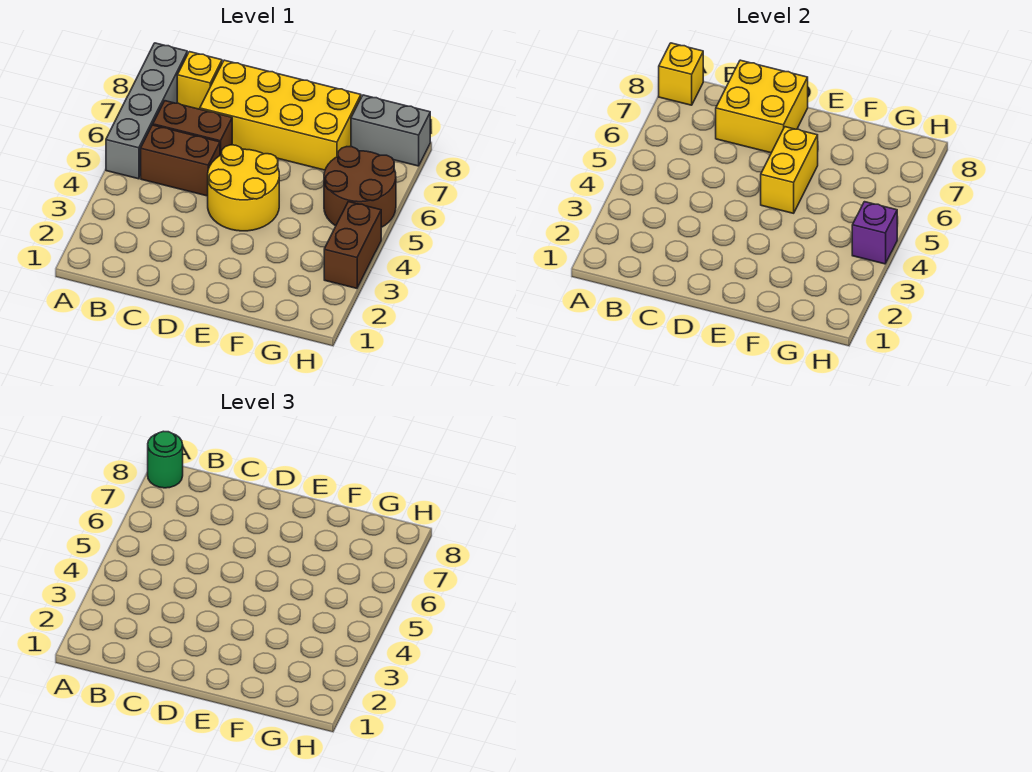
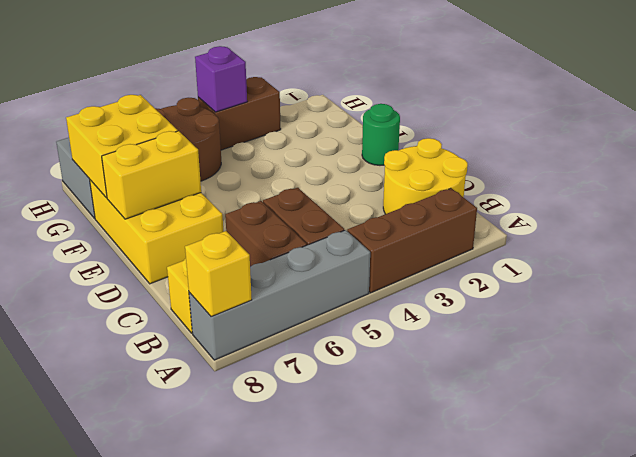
none -> brown 1x3 brick [347,188,477,293]
green 1x1 round brick [148,431,183,488] -> green 1x1 round brick moved to [362,104,400,165]
yellow 2x4 brick [200,60,361,170] -> yellow 2x3 brick [90,180,224,284]
yellow 2x2 brick [716,60,808,153] -> yellow 2x2 brick moved to [66,95,178,198]
yellow 2x2 round brick [208,145,279,231] -> yellow 2x2 round brick moved to [383,138,468,214]
yellow 1x2 brick [761,127,818,213] -> yellow 1x2 brick moved to [102,131,201,219]

